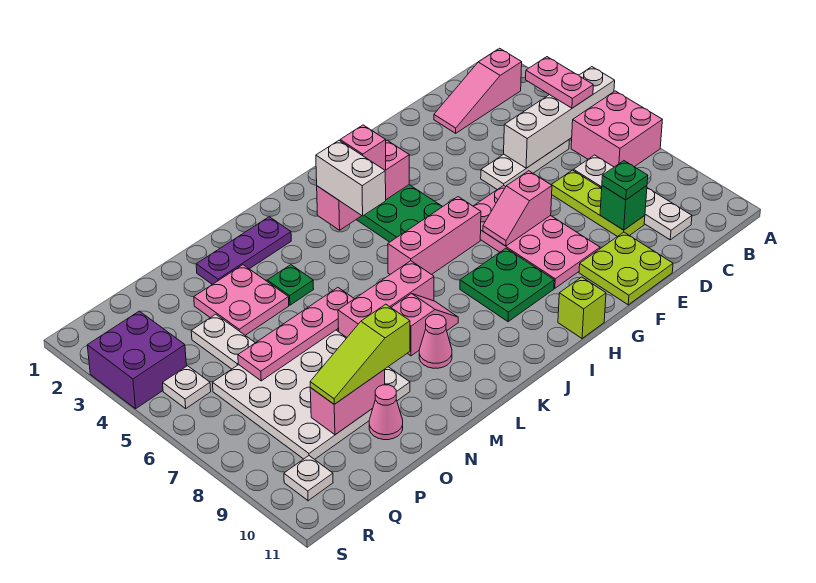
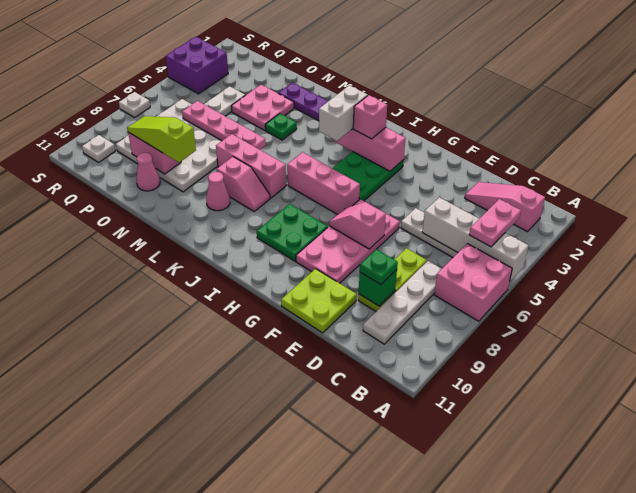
lime 1x1 brick [558,277,606,338] -> none
white 1x1 plate [163,366,211,408] -> white 1x1 plate moved to [119,92,150,117]

